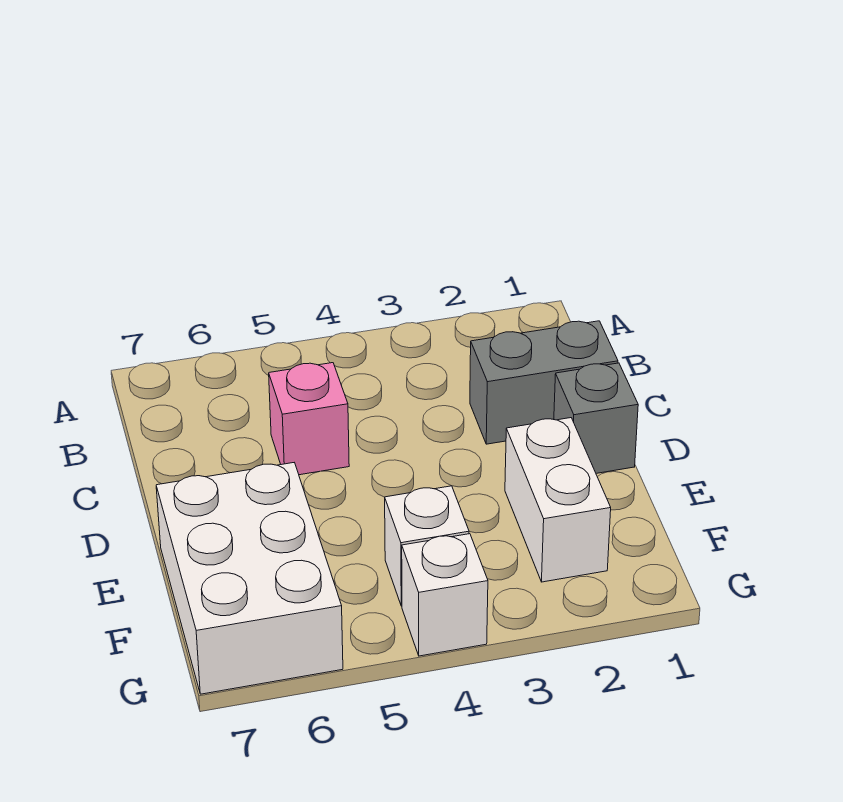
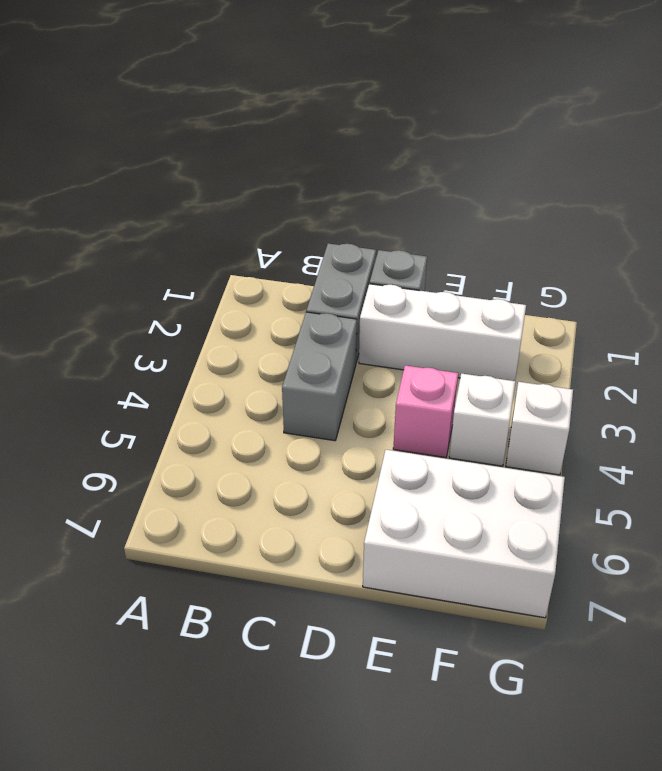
none -> grey 1x2 brick [282,312,357,441]
pink 1x1 brick [269,363,349,475] -> pink 1x1 brick moved to [393,365,458,458]
white 1x2 brick [505,418,611,582] -> white 1x3 brick [359,284,526,381]

